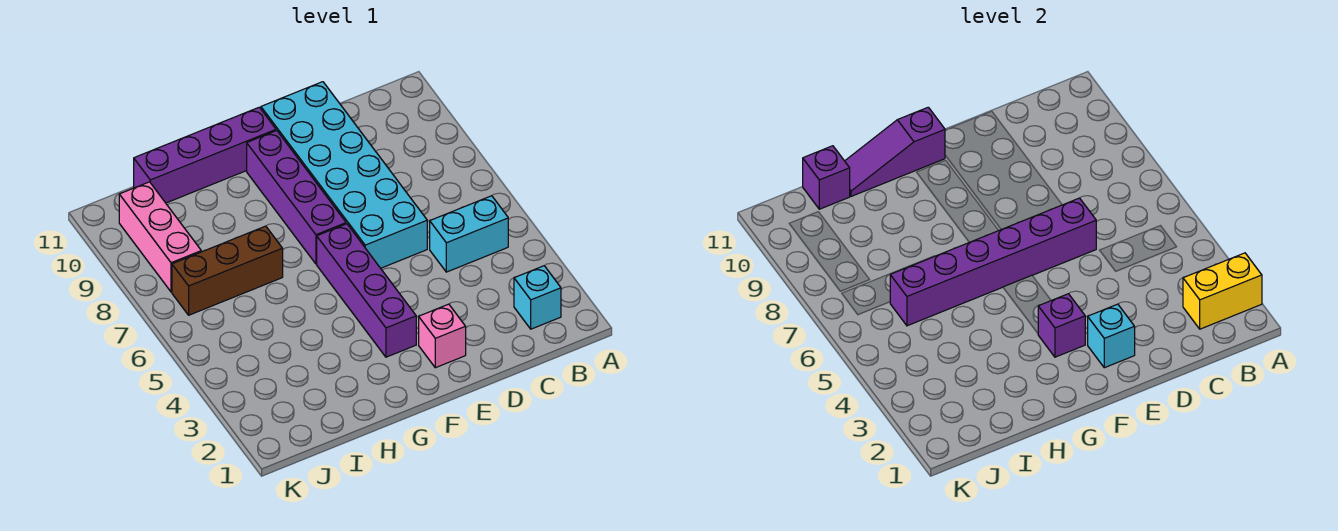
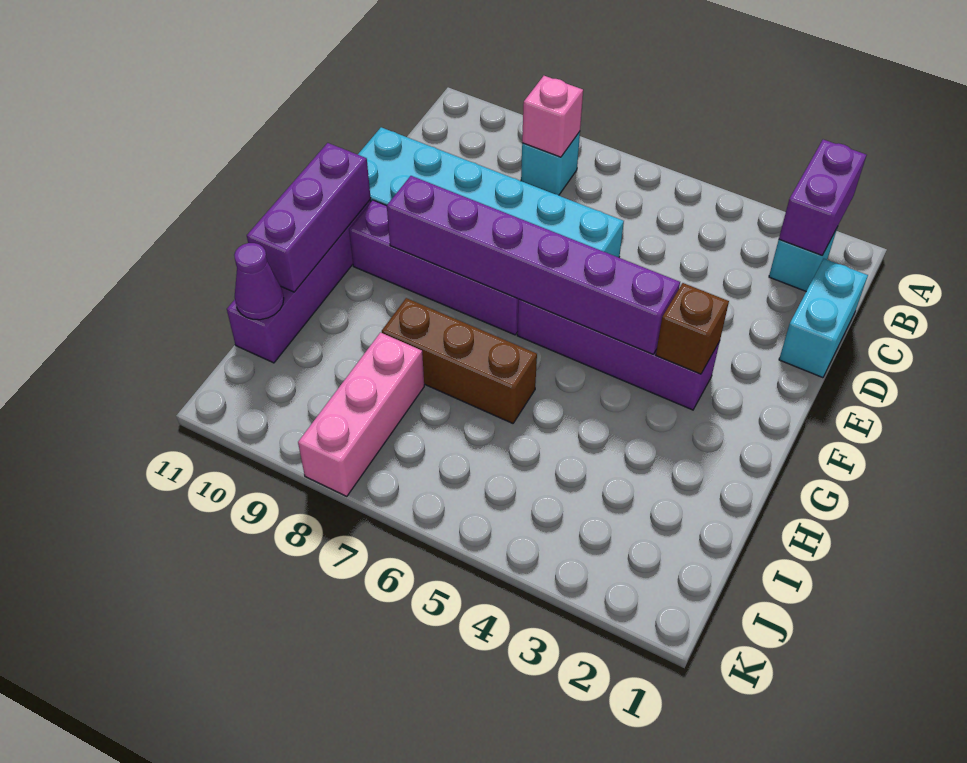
yellow 1x2 brick [1183,253,1262,329] -> purple 1x2 brick [779,139,866,255]
cyan 1x2 brick [430,196,508,272] -> cyan 1x2 brick moved to [779,259,868,378]
purple 1x6 brick [890,198,1096,326] -> purple 1x6 brick turned to [387,176,680,354]
pink 1x1 brick [419,304,466,368] -> pink 1x1 brick moved to [522,76,583,157]
cyan 1x1 brick [1088,304,1135,368] -> cyan 1x1 brick moved to [521,132,580,195]
purple 1x1 brick [1038,294,1085,357] -> brown 1x1 brick [656,283,729,374]
purple 1x3 slope [845,107,945,196] -> purple 1x3 brick [247,143,371,292]
brown 1x3 brick [172,226,283,315] -> brown 1x3 brick turned to [382,298,537,423]
purple 1x1 brick [803,146,850,209] -> purple 1x1 cone [234,243,284,320]
pink 1x3 brick [119,182,201,292] -> pink 1x3 brick turned to [298,333,424,496]

